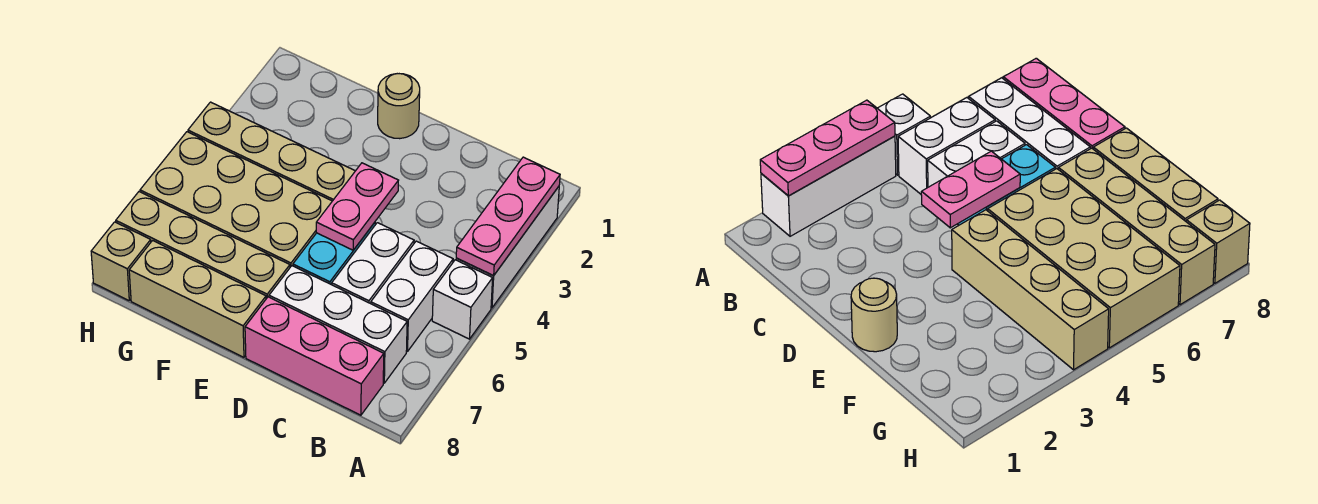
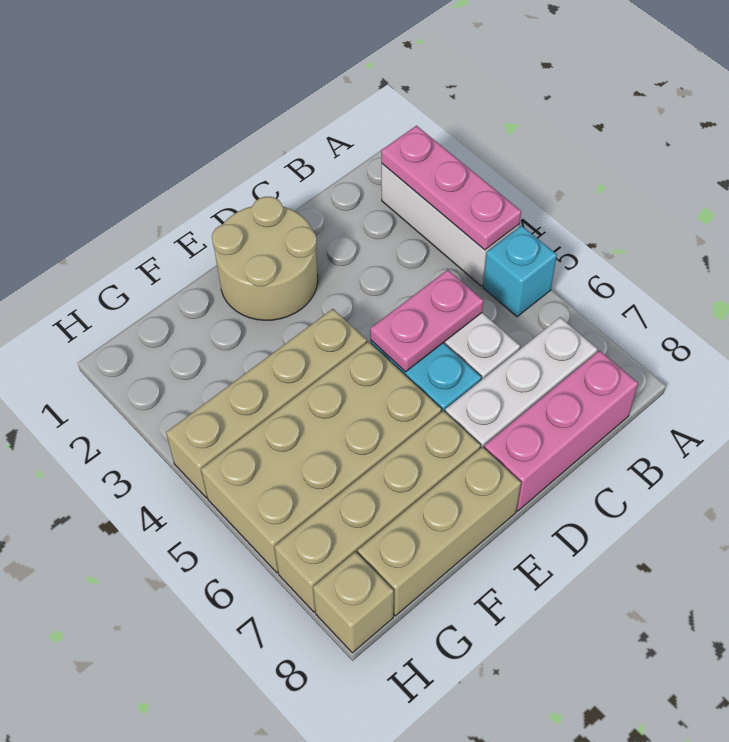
white 1x1 brick [432,260,493,339] -> cyan 1x1 brick [483,226,557,317]
white 1x2 brick [371,241,453,352] -> none
pink 1x2 plate [316,163,398,250] -> pink 1x2 plate turned to [370,270,483,372]
tan 1x1 round brick [378,74,420,139] -> tan 2x2 round brick [212,197,318,320]

